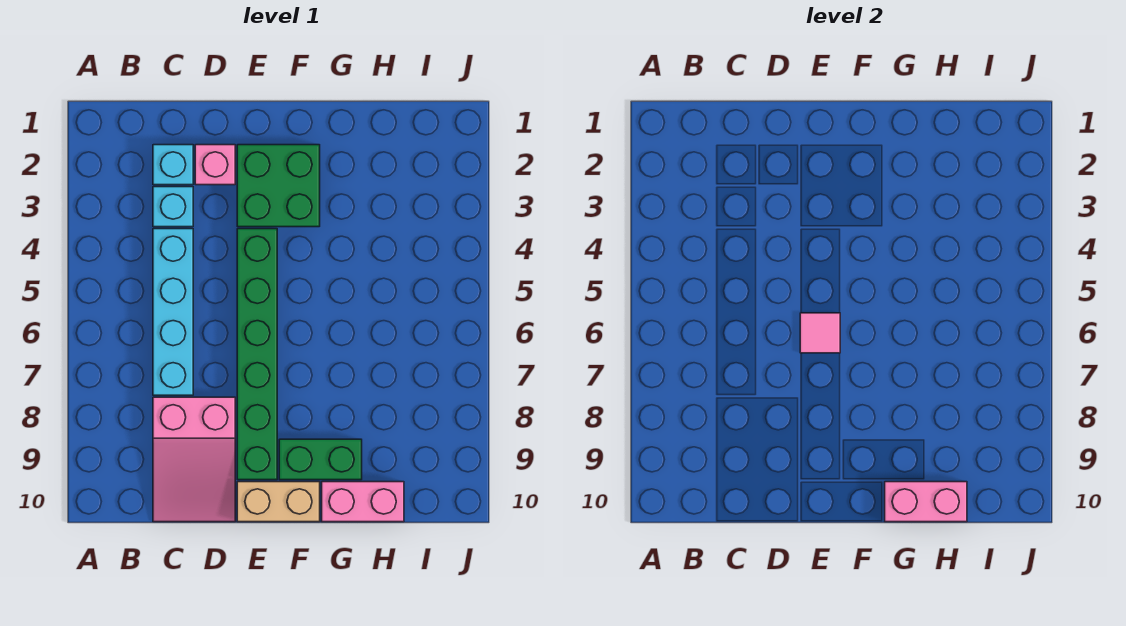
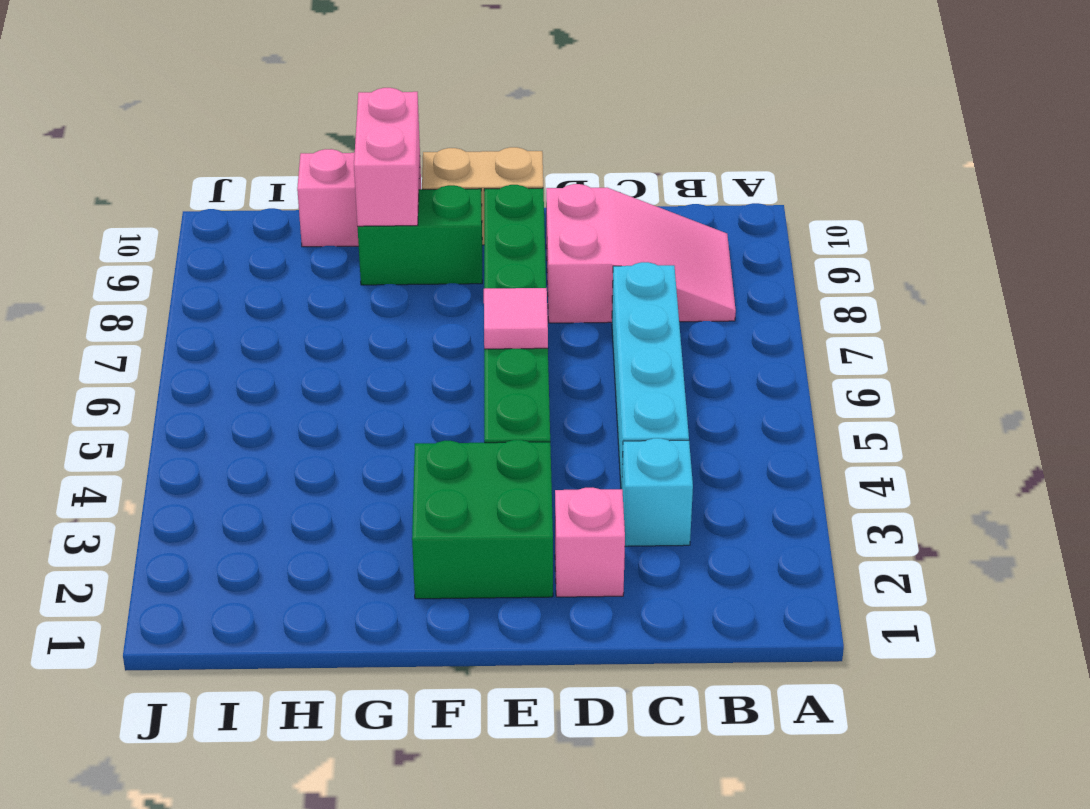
cyan 1x1 brick [153,145,193,185] -> none
pink 2x3 slope [153,397,235,522] -> pink 2x3 slope turned to [546,184,736,323]
pink 1x2 brick [885,482,967,522] -> pink 1x2 brick turned to [354,88,420,226]

